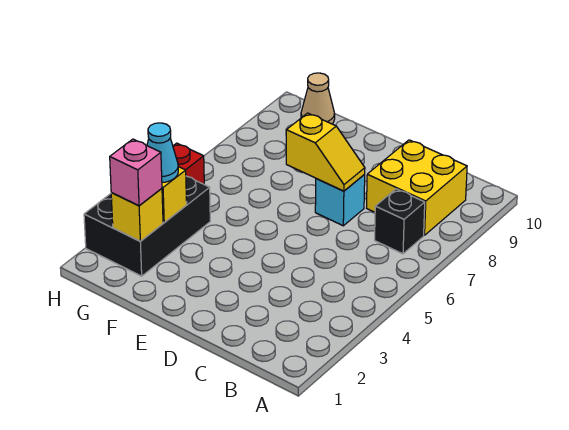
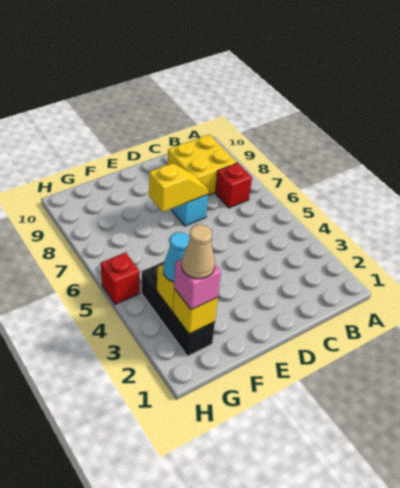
black 1x1 brick [375,189,425,254] -> red 1x1 brick [215,163,252,208]
black 2x3 brick [84,176,210,276] -> black 1x3 brick [142,261,215,356]
tan 1x1 cone [301,73,335,124] -> tan 1x1 cone moved to [182,225,215,279]

